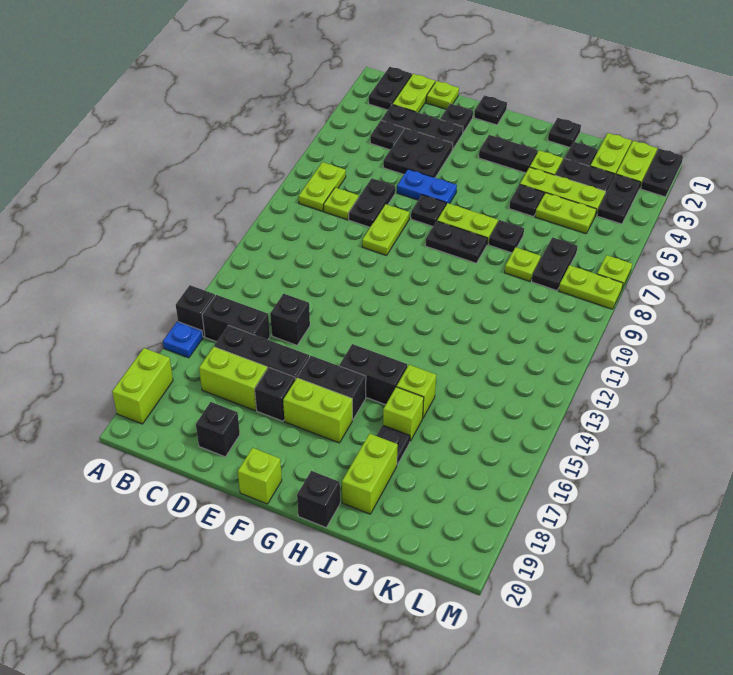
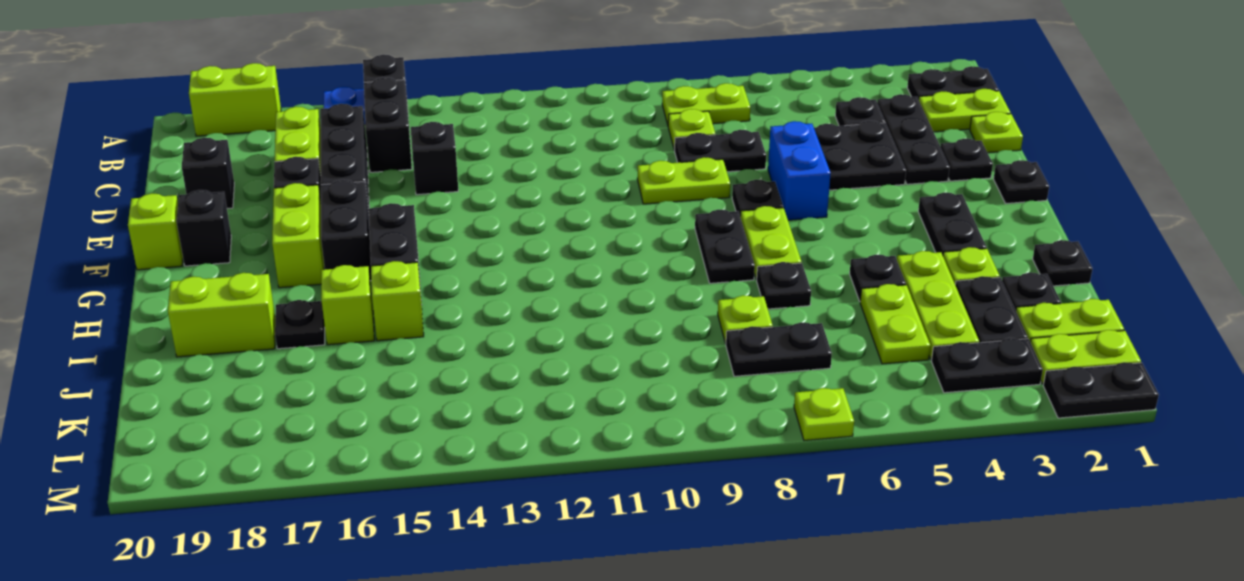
blue 1x2 plate [397,169,457,205] -> blue 1x2 brick [768,121,831,220]
black 1x1 brick [297,471,340,527] -> black 1x1 brick moved to [176,190,231,266]
lime 1x2 plate [559,265,623,309] -> none

